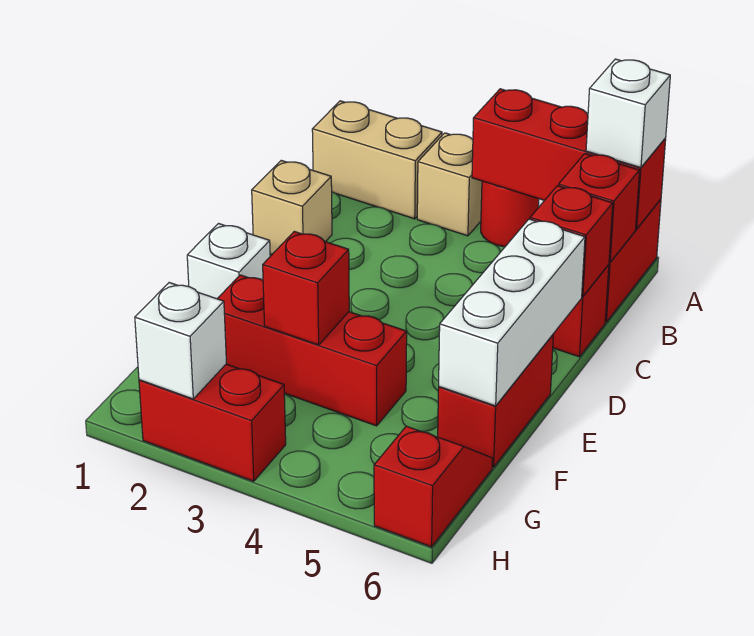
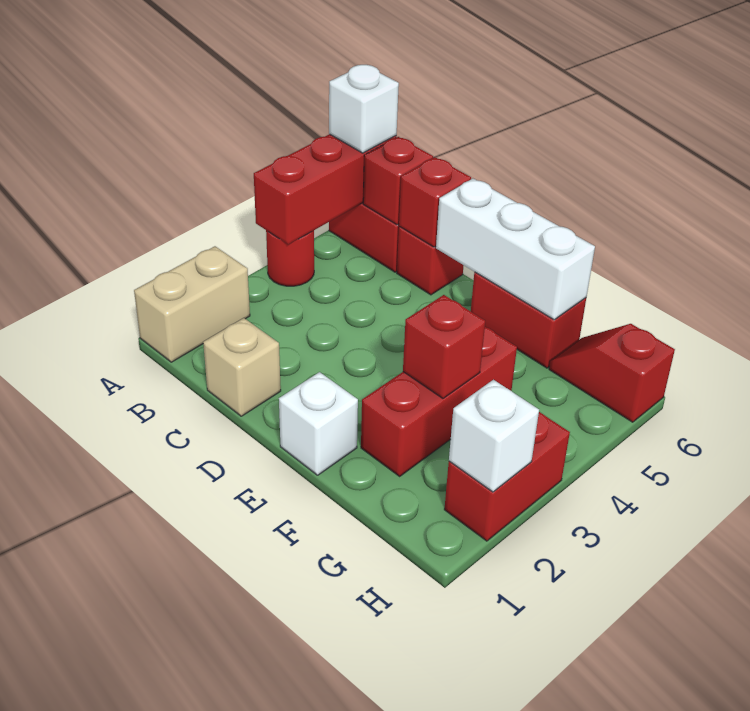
tan 1x1 brick [417,133,482,236] -> none

